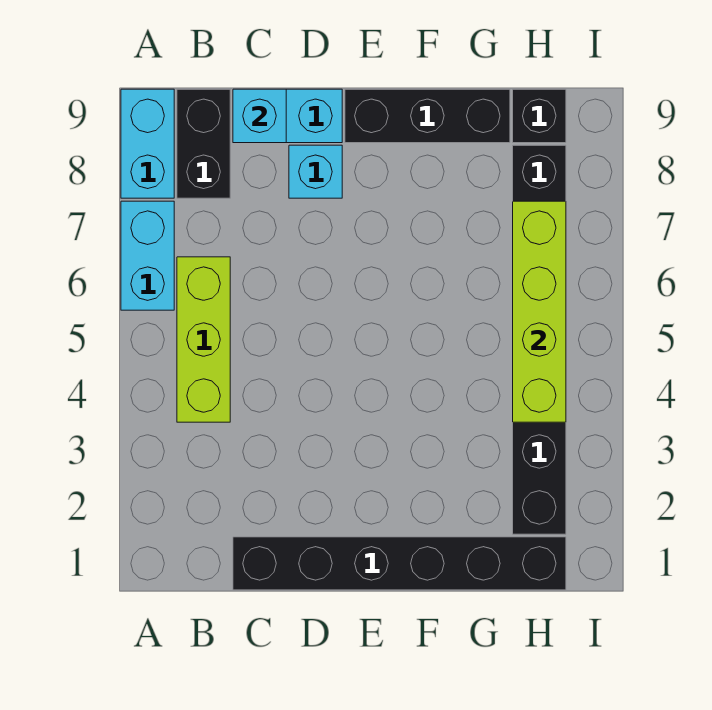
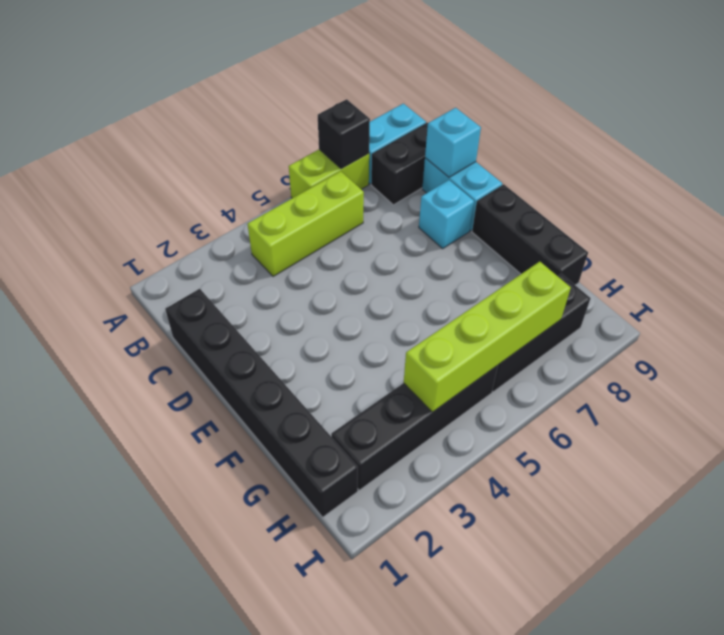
cyan 1x2 brick [121,201,174,310] -> lime 1x2 brick [289,149,369,198]
black 1x1 brick [513,89,566,143] -> black 1x1 brick moved to [318,99,370,169]

